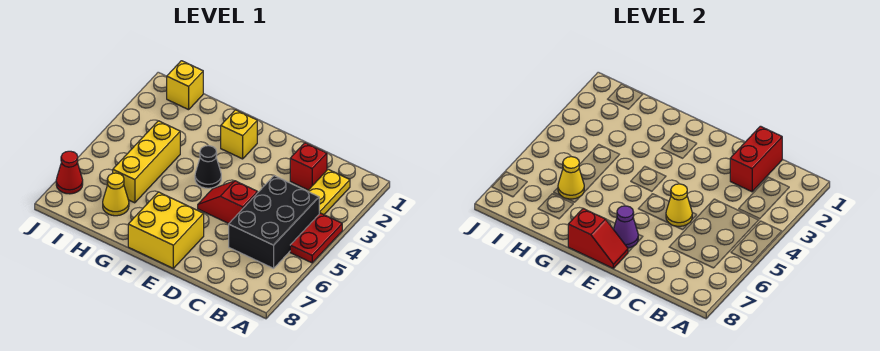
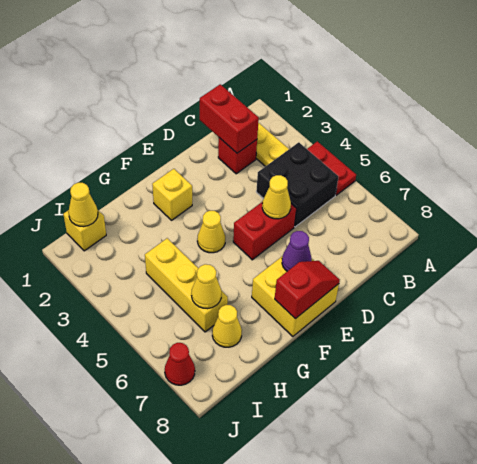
black 2x3 brick [229,176,319,268] -> black 2x2 brick [256,142,339,227]
red 1x2 slope [198,181,257,224] -> red 1x2 brick [233,202,296,260]
black 1x1 cone [195,146,221,188] -> yellow 1x1 cone [197,211,225,253]
none -> yellow 1x1 cone [68,183,98,227]

